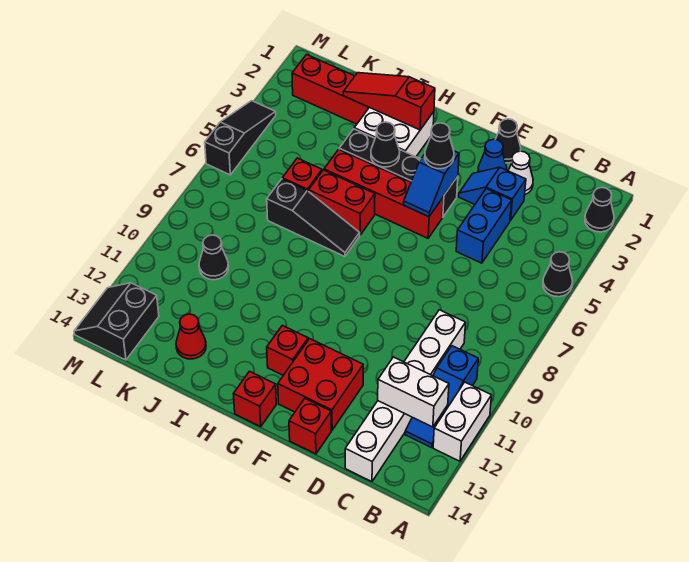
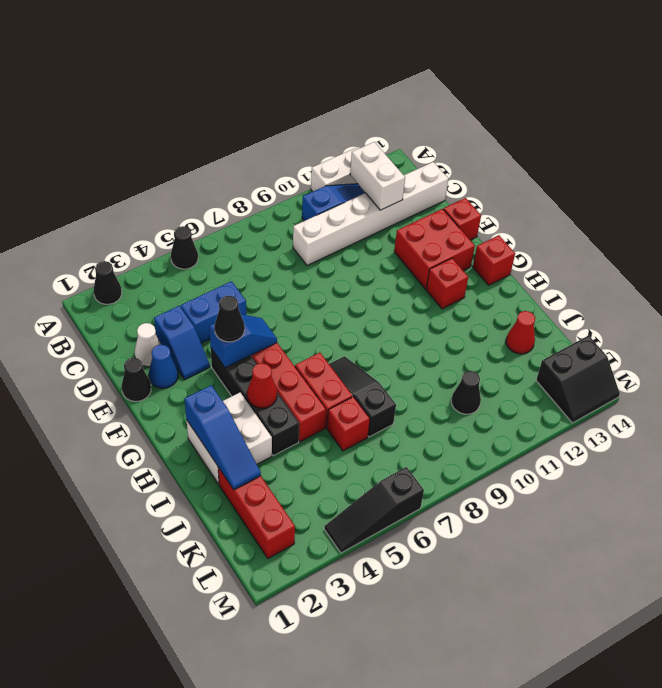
red 1x3 slope [343,73,435,130] -> blue 1x3 slope [185,385,261,490]
black 1x1 cone [371,122,400,167] -> red 1x1 cone [247,363,277,408]

